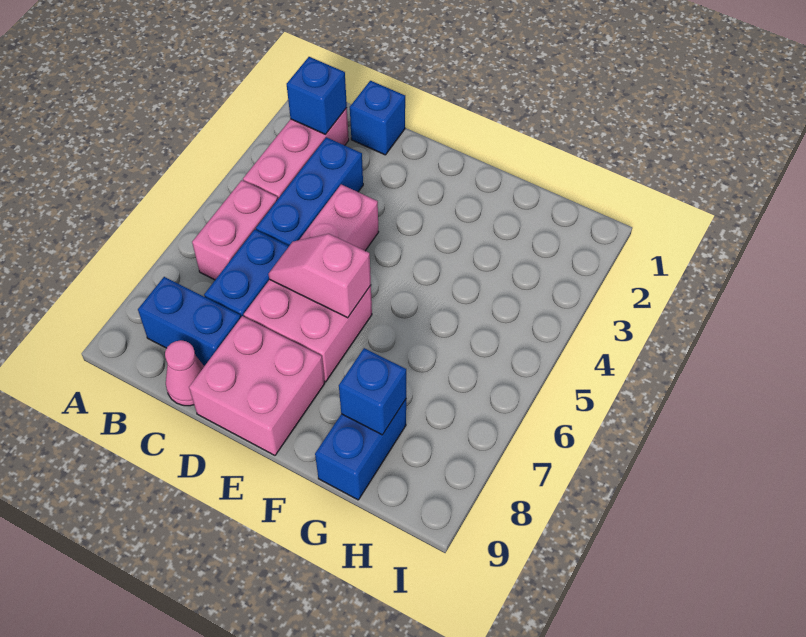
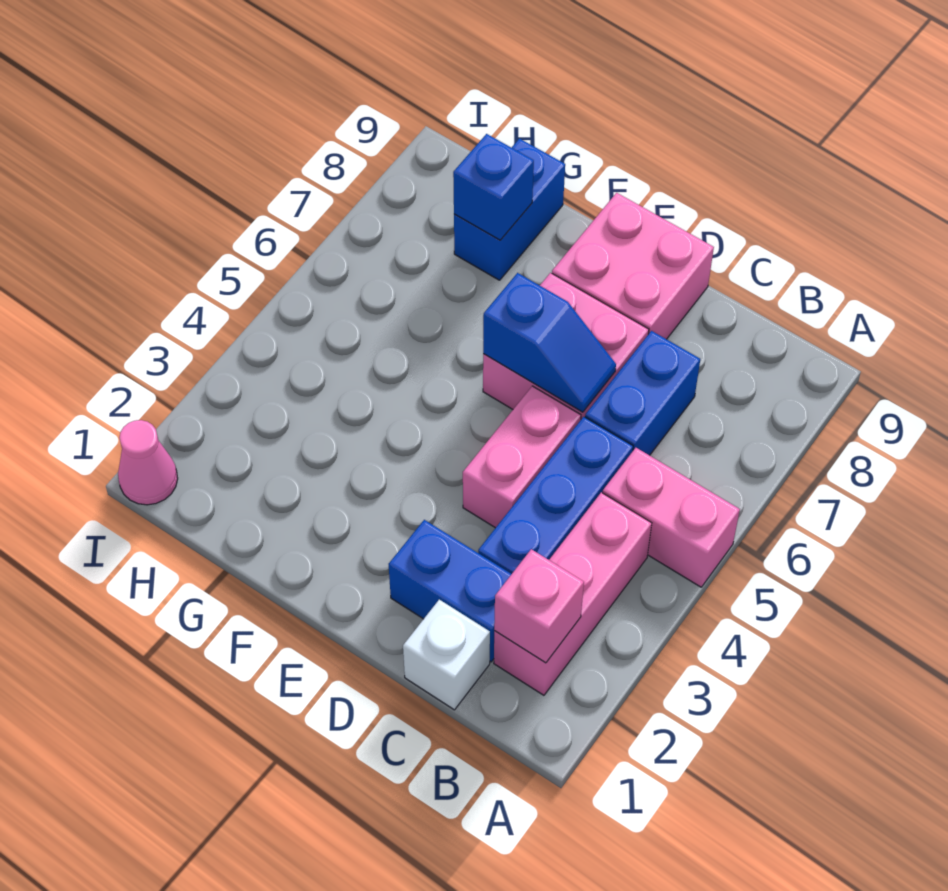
blue 1x1 brick [287,57,347,134] -> pink 1x1 brick [494,549,584,663]
pink 1x2 brick [192,180,278,280] -> pink 1x2 brick turned to [603,448,740,587]
blue 1x2 brick [138,277,241,366] -> blue 1x2 brick moved to [389,520,511,662]
blue 1x1 brick [350,81,405,155] -> white 1x1 brick [403,600,490,710]
pink 1x1 cone [165,340,204,406] -> pink 1x1 cone moved to [118,420,178,505]
pink 1x2 slope [269,234,371,318] -> blue 1x2 slope [483,273,616,412]

